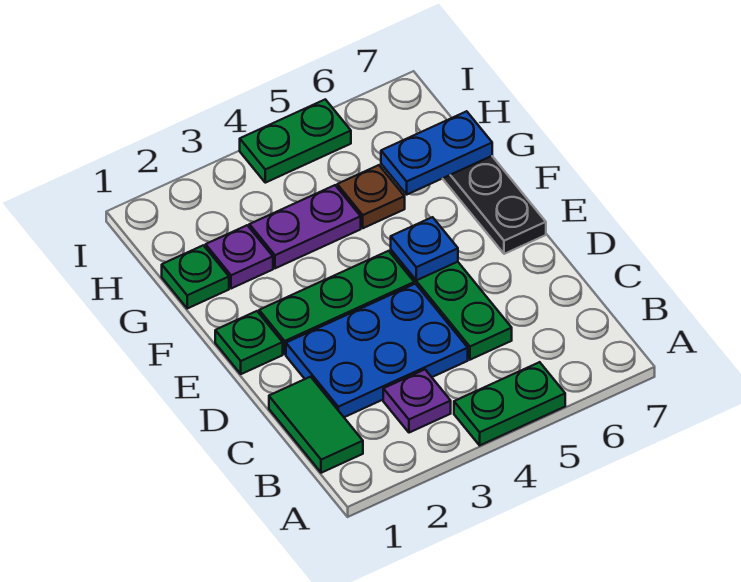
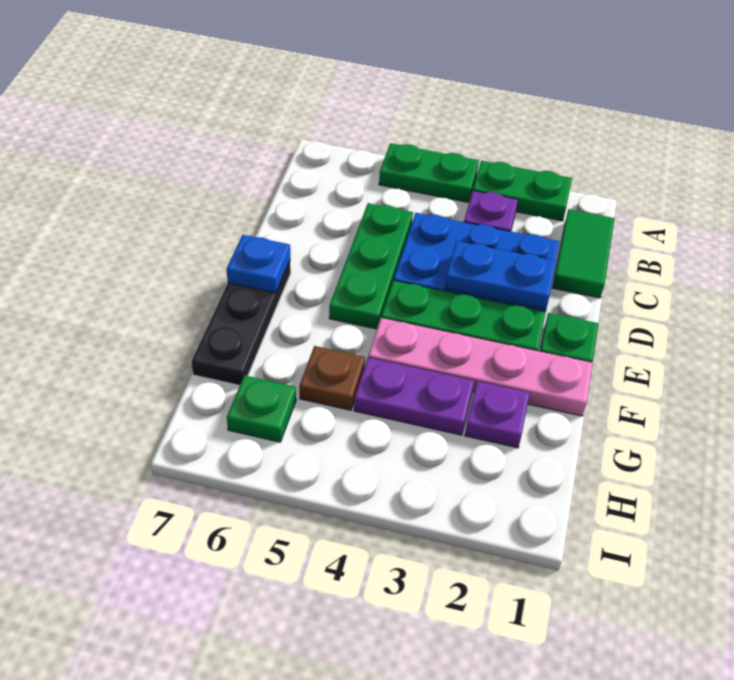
blue 1x1 plate [391,217,458,280] -> blue 1x1 plate moved to [227,235,290,293]
none -> pink 1x4 plate [368,318,593,416]
green 1x1 plate [162,245,229,308] -> green 1x1 plate moved to [227,375,296,442]
blue 1x2 plate [381,111,492,194] -> blue 1x2 plate moved to [445,241,556,310]
green 1x2 plate [240,99,351,183] -> green 1x2 plate moved to [473,161,572,221]

